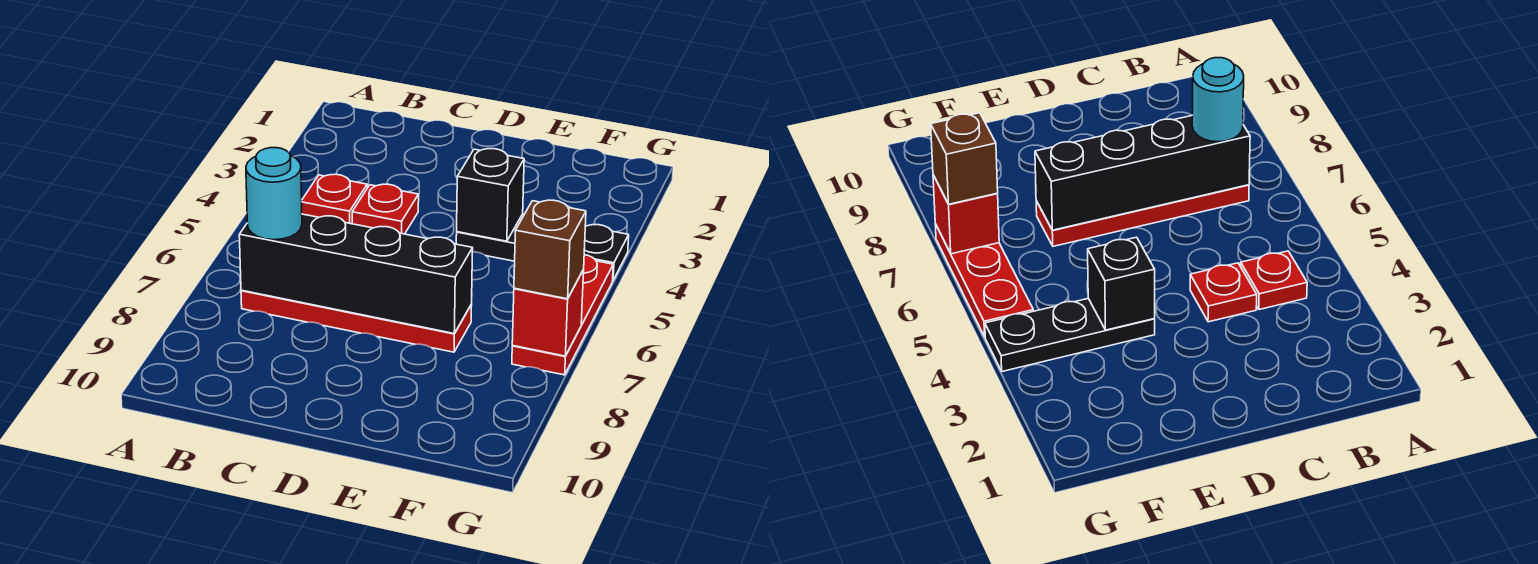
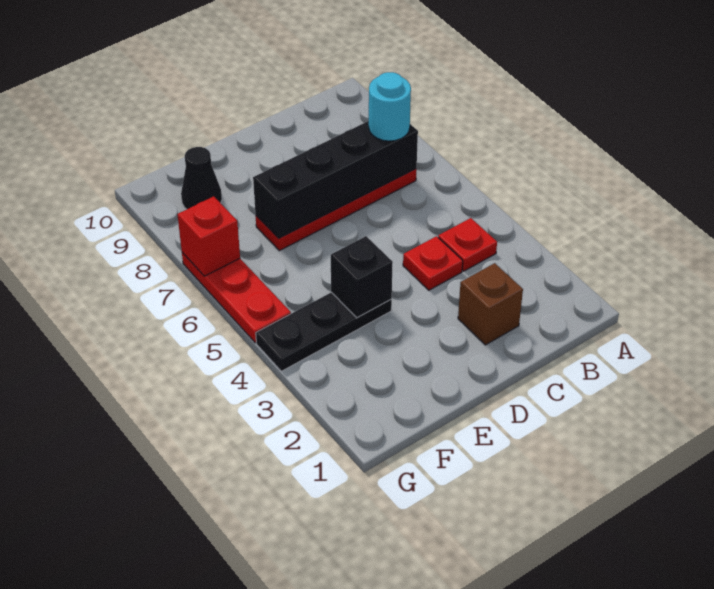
none -> black 1x1 cone [181,147,222,209]
brown 1x1 brick [514,200,586,299] -> brown 1x1 brick moved to [458,263,523,345]

